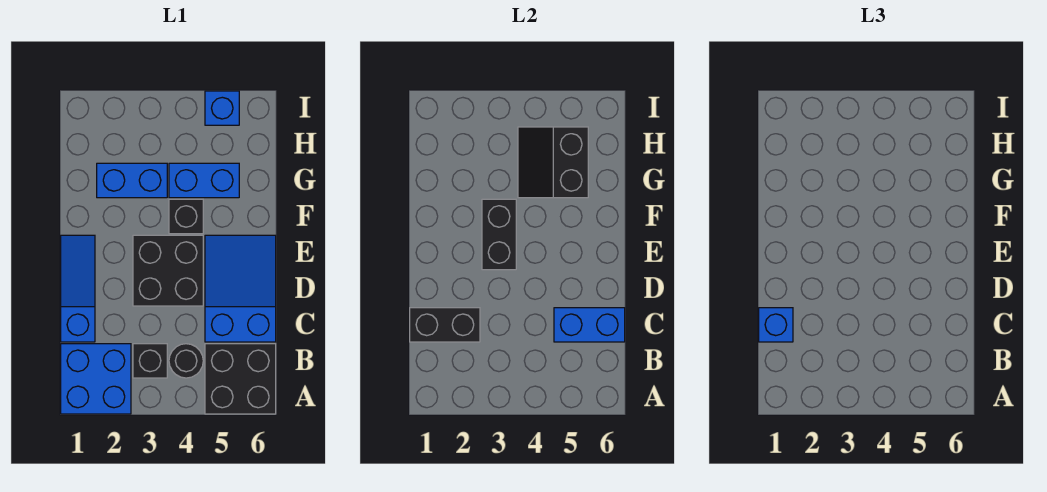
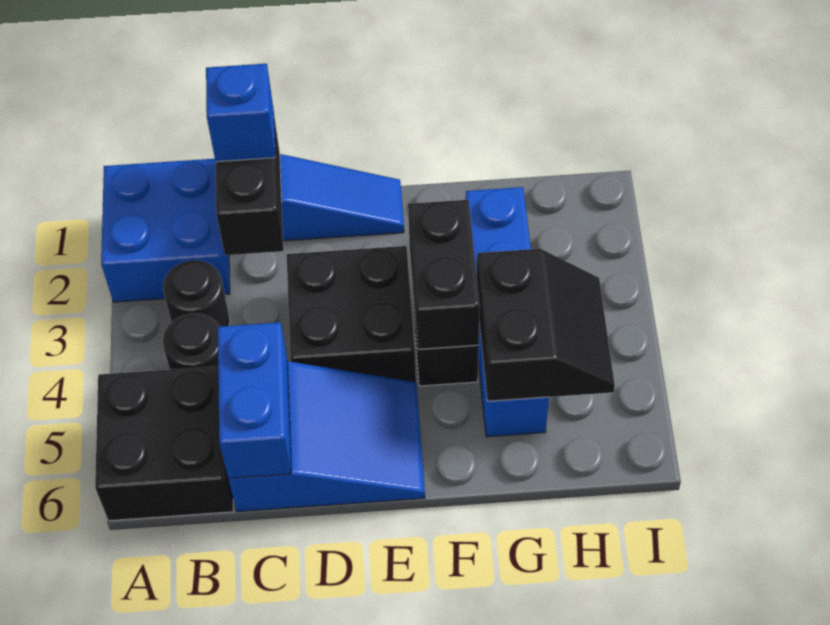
black 1x1 brick [133,344,167,378] -> black 1x1 round brick [163,260,230,326]
black 1x2 brick [482,199,516,270] -> black 1x2 brick turned to [408,200,480,349]
black 2x2 slope [518,127,588,198] -> black 2x2 slope turned to [477,249,615,401]
blue 1x1 brick [205,91,239,125] -> none

